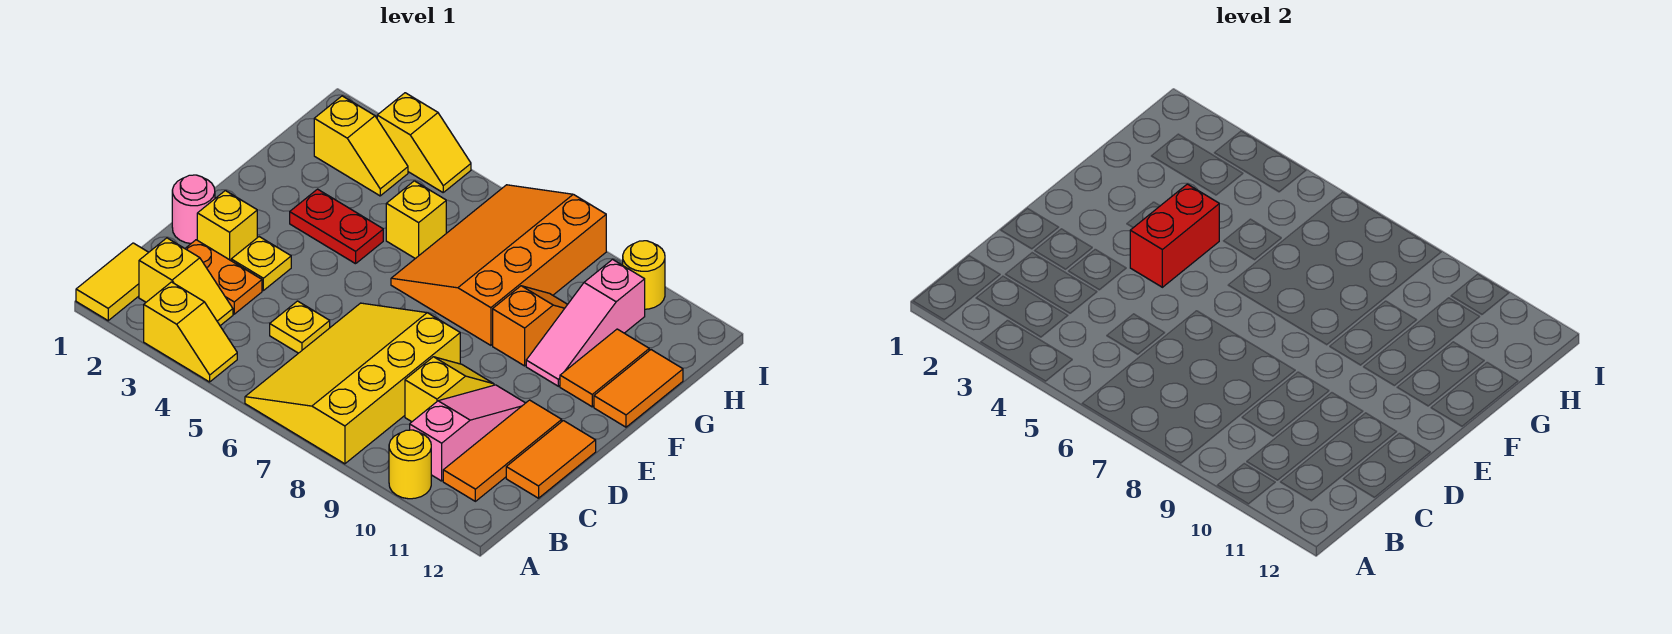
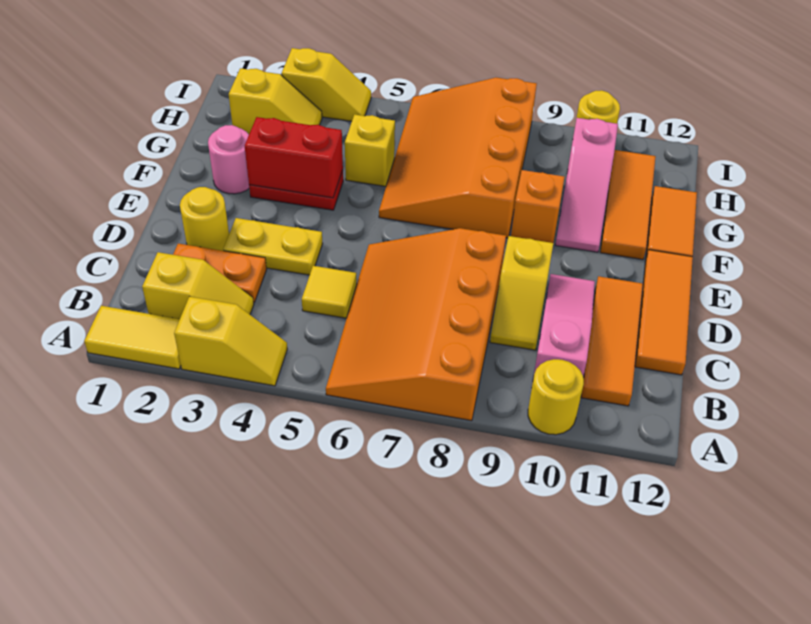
yellow 1x2 tile [76,243,149,321] -> yellow 1x2 tile turned to [84,306,181,369]
yellow 3x4 slope [245,303,460,464] -> orange 3x4 slope [326,228,506,421]
yellow 1x1 plate [270,301,330,353] -> yellow 1x1 tile [302,266,357,318]
yellow 1x2 slope [405,357,494,422] -> yellow 1x2 slope turned to [490,236,553,350]
orange 1x2 tile [506,421,596,498] -> orange 1x3 tile [635,250,693,375]
pink 1x1 round brick [172,175,215,243] -> pink 1x1 round brick moved to [208,125,249,194]
yellow 1x1 brick [197,191,257,260] -> yellow 1x1 round brick [180,187,229,251]
yellow 1x1 plate [231,237,291,290] -> yellow 1x2 plate [223,218,323,275]
red 1x2 brick [1130,184,1219,287] -> red 1x2 brick turned to [245,117,343,198]
orange 1x2 tile [560,329,649,407] -> orange 1x3 tile [600,150,656,259]

